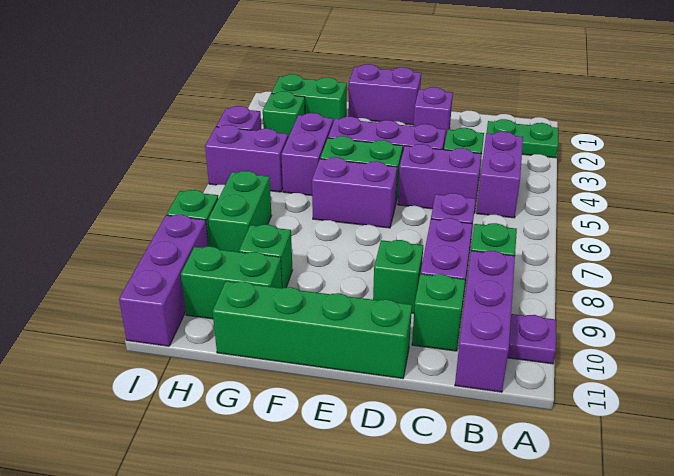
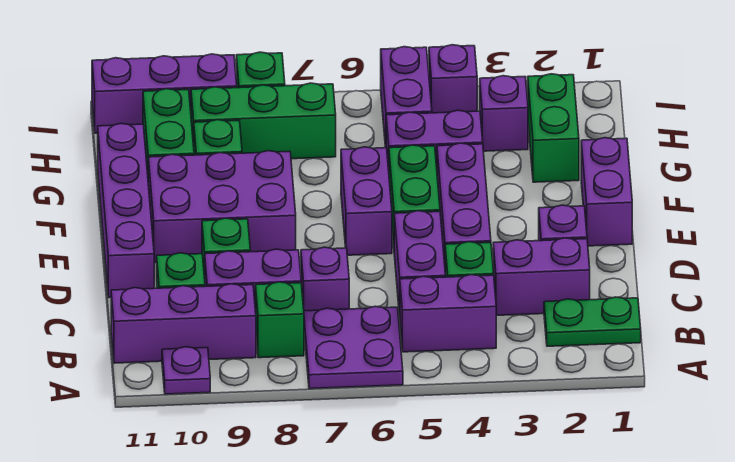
green 1x2 plate [487,119,558,158] -> green 1x2 plate turned to [544,297,641,346]
none -> purple 2x2 plate [304,306,403,389]
none -> purple 1x2 brick [493,238,590,315]
green 1x4 brick [212,281,412,379] -> purple 1x4 brick [98,123,154,298]
none -> purple 2x3 brick [148,151,296,263]
green 1x1 brick [263,91,305,137] -> purple 1x1 brick [480,76,528,151]
green 1x2 brick [208,171,271,252] -> green 1x3 brick [191,83,336,159]

